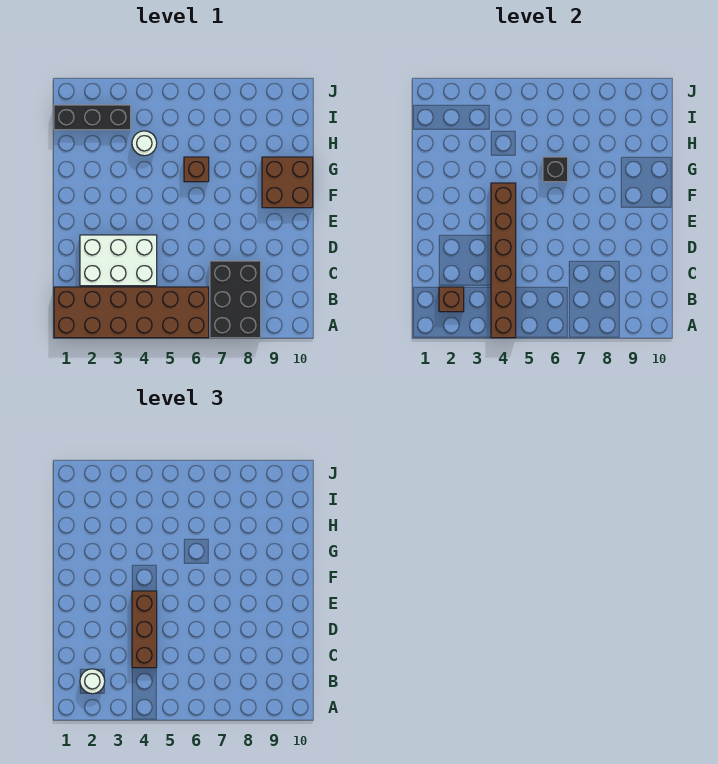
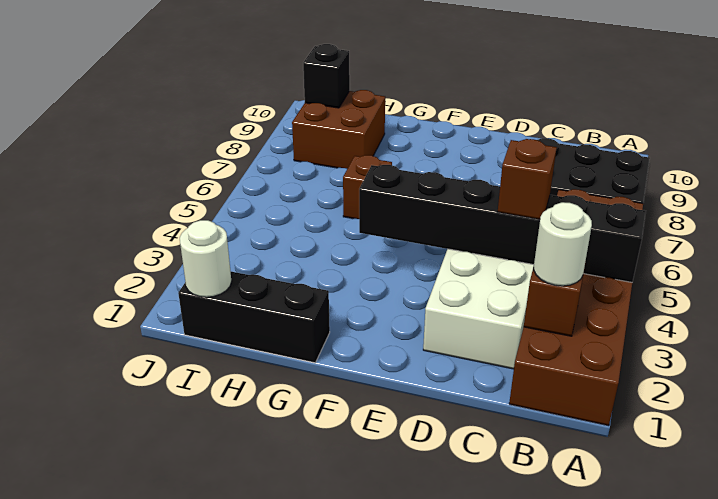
brown 1x6 brick [491,183,516,338] -> black 1x6 brick [359,165,646,282]
brown 1x3 brick [132,591,157,668] -> brown 1x1 brick [498,139,557,219]
brown 2x2 brick [262,157,313,208] -> brown 2x2 brick moved to [292,90,385,169]
black 1x1 brick [543,157,568,182] -> black 1x1 brick moved to [303,44,350,108]
white 1x1 round brick [132,131,157,156] -> white 1x1 round brick moved to [180,220,232,297]
black 1x3 brick [54,105,131,130] -> black 1x3 brick turned to [178,272,330,363]

